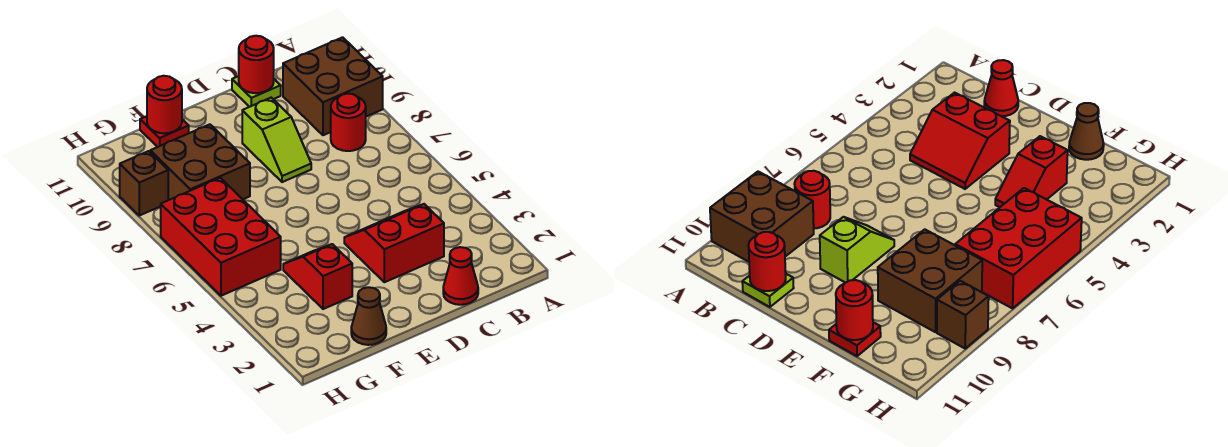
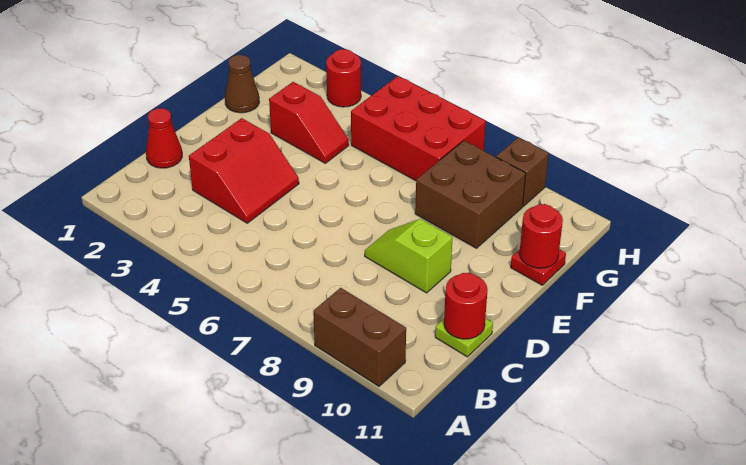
brown 2x2 brick [283,37,383,135] -> brown 1x2 brick [313,288,406,386]
red 1x1 round brick [331,94,366,151] -> red 1x1 round brick moved to [326,49,361,107]

